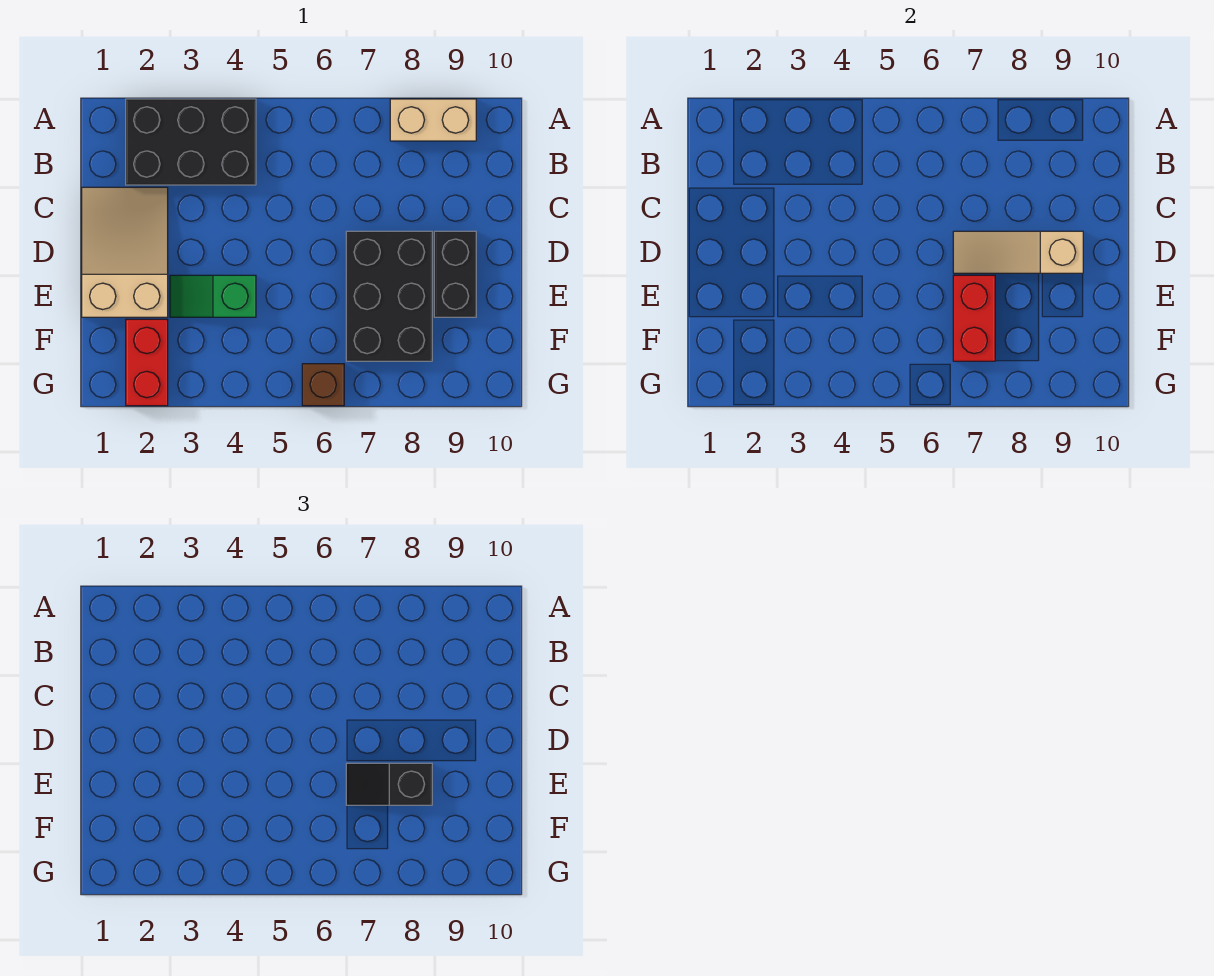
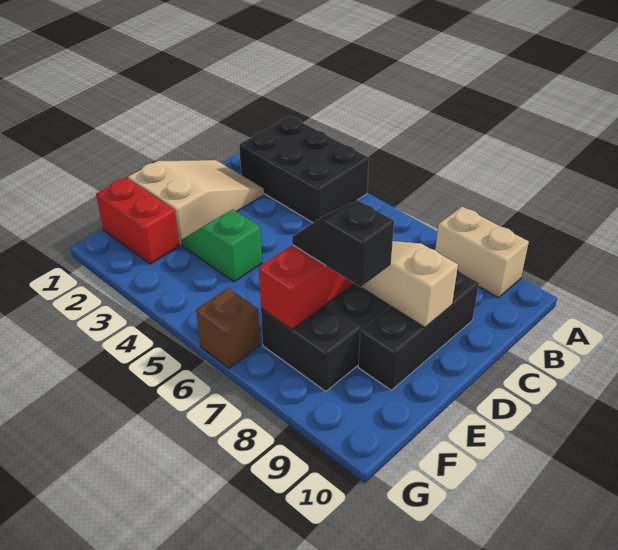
black 1x2 brick [434,231,476,317] -> black 1x3 brick [358,270,479,390]
red 1x2 brick [126,319,168,406] -> red 1x2 brick turned to [96,178,180,264]

